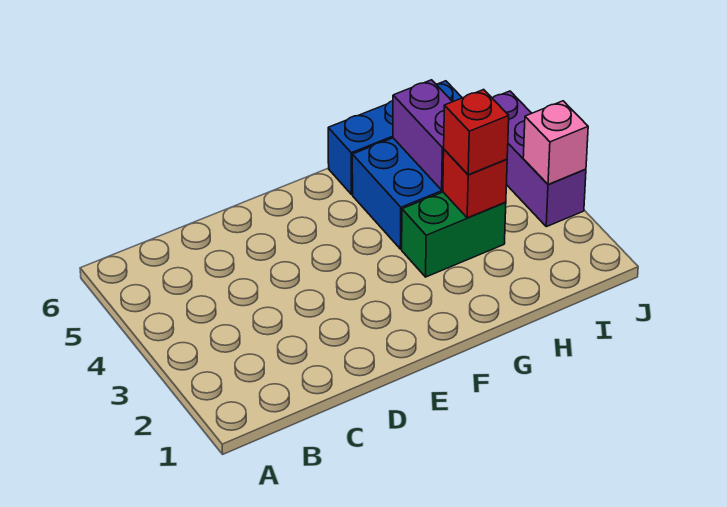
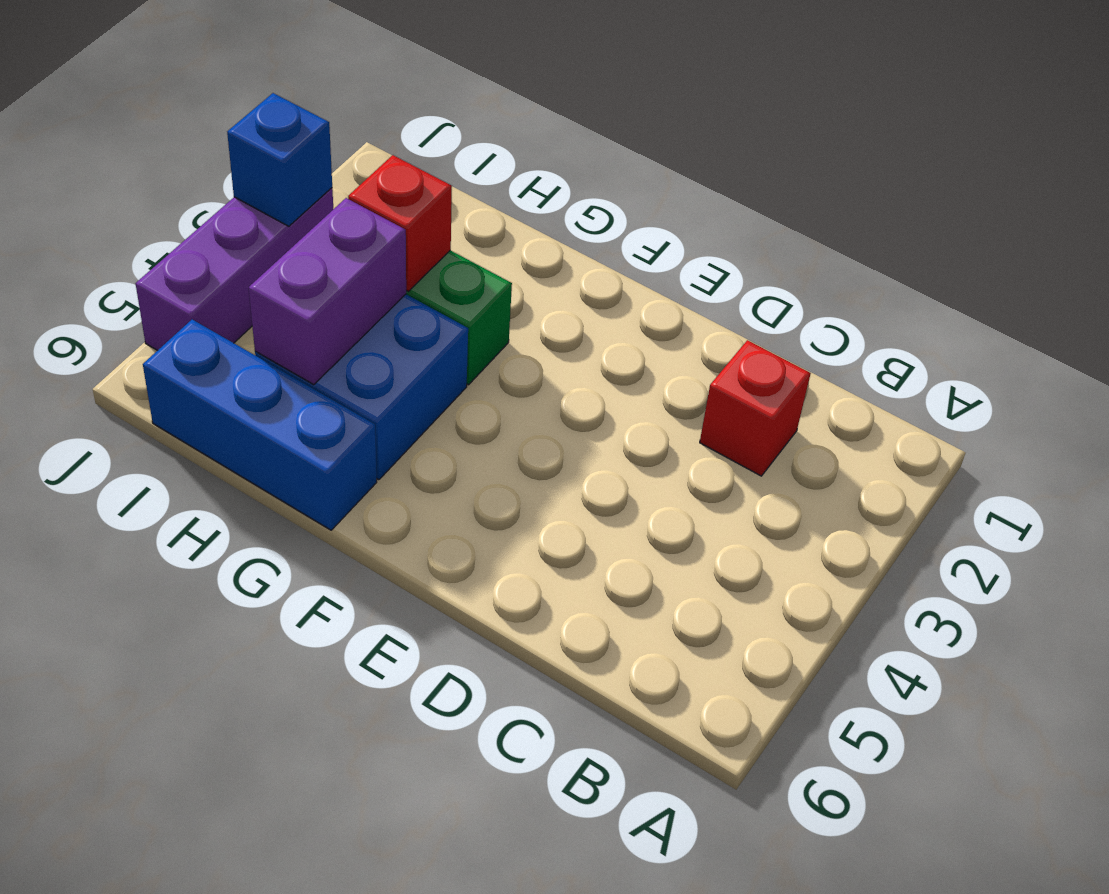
red 1x1 brick [444,90,509,175] -> red 1x1 brick moved to [700,340,811,476]
pink 1x1 brick [523,101,588,184] -> blue 1x1 brick [227,93,332,226]

